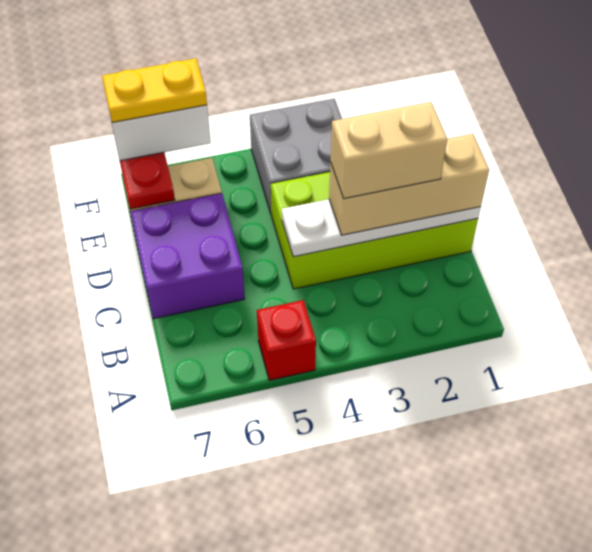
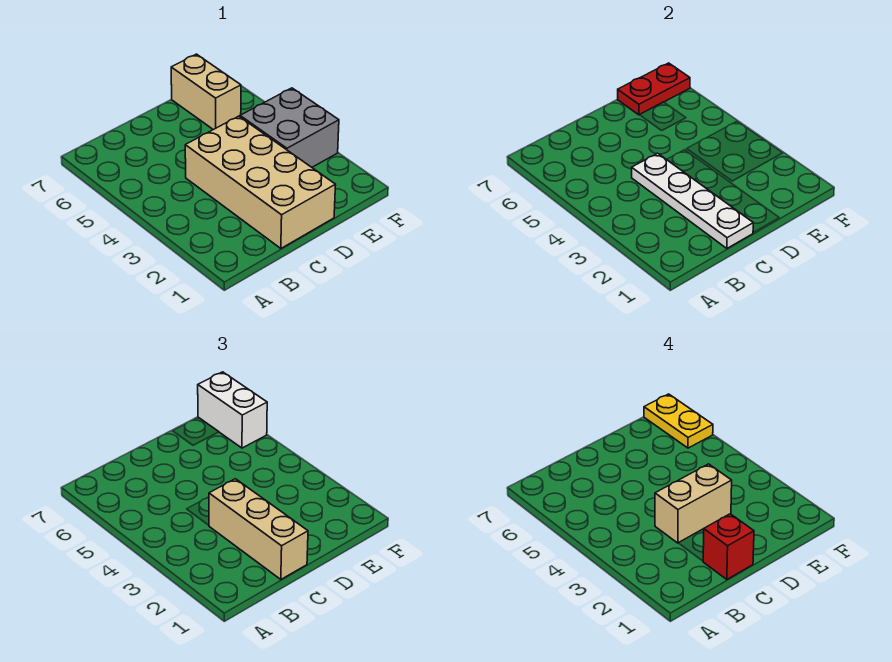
red 1x1 brick [257,300,316,380] -> red 1x1 brick moved to [703,514,754,579]
lime 2x4 brick [271,172,478,289] -> tan 2x4 brick [185,116,336,248]
tan 1x2 brick [331,102,447,199] -> tan 1x2 brick turned to [655,464,732,543]
purple 2x2 brick [130,193,245,319] -> none

